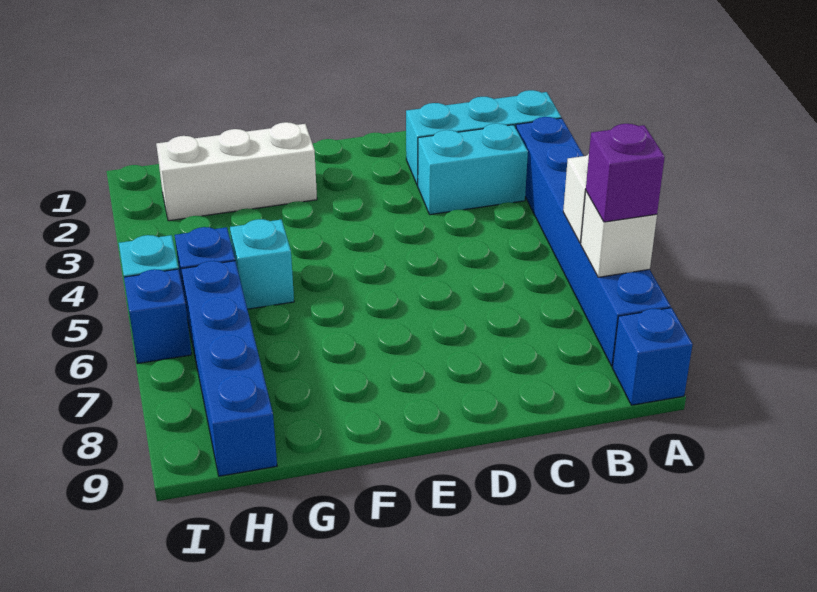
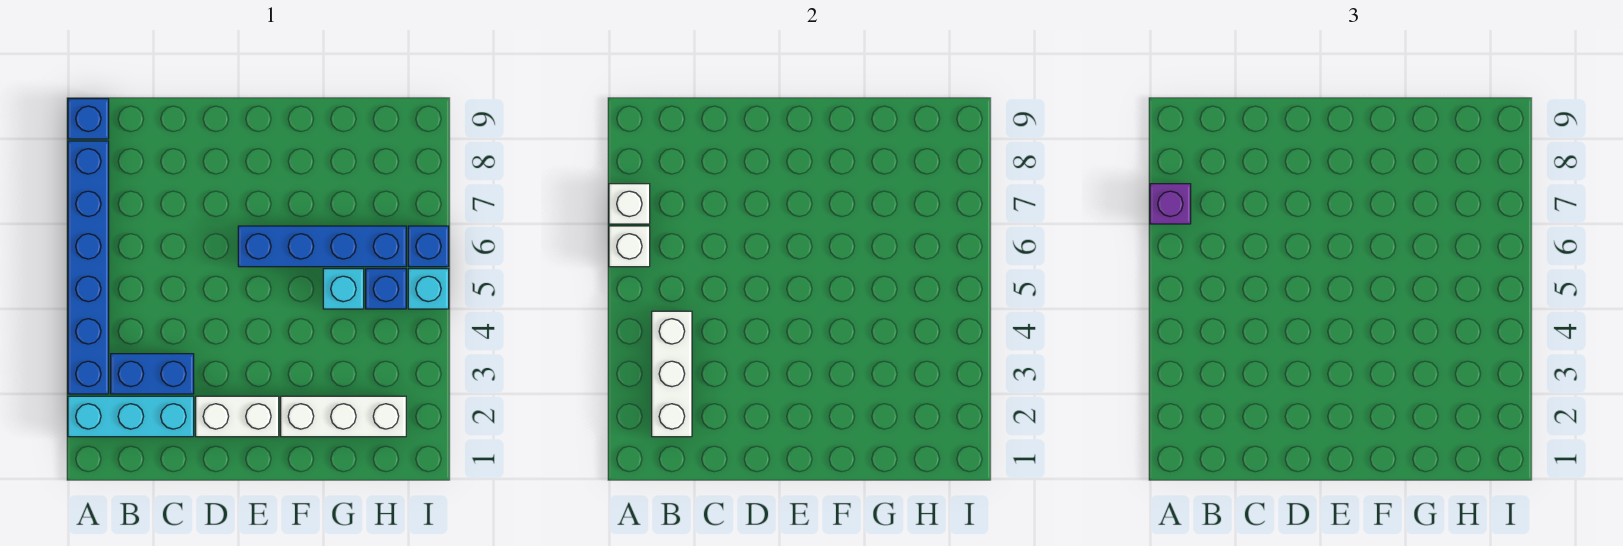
none -> white 1x3 brick [652,311,692,437]
cyan 1x2 brick [417,123,528,215] -> blue 1x2 brick [111,354,194,394]
none -> white 1x2 brick [196,396,279,437]
blue 1x4 brick [181,261,277,476] -> blue 1x4 brick turned to [238,226,406,267]

